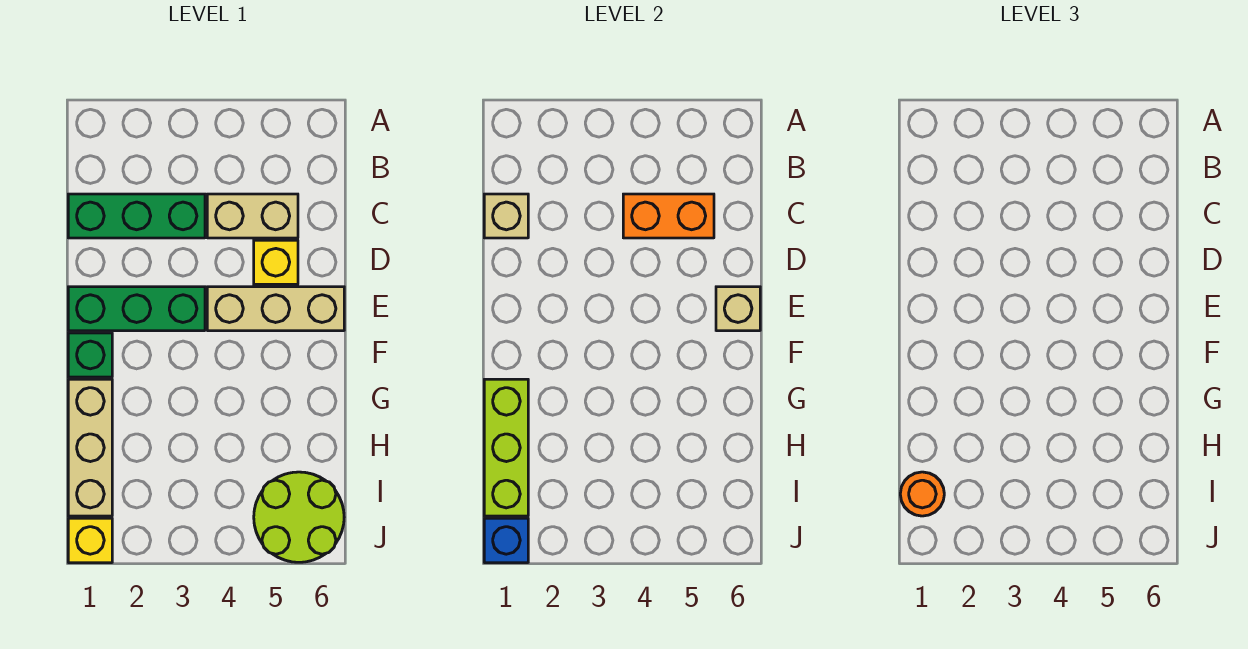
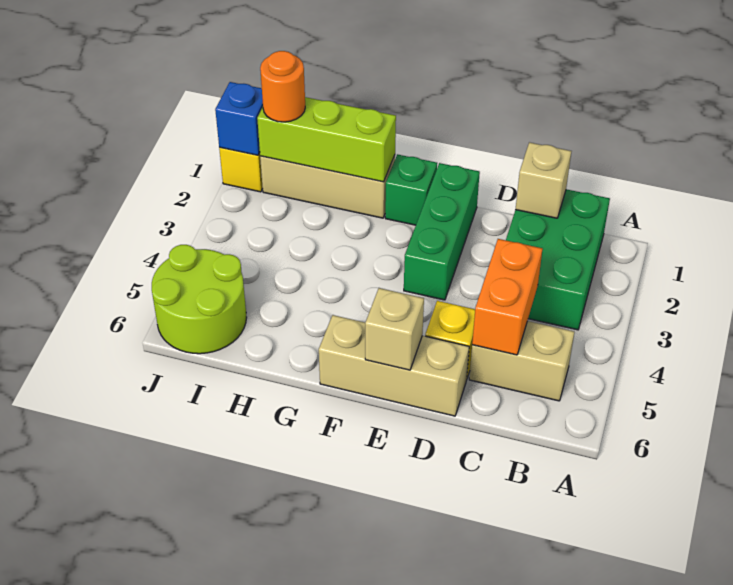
green 1x3 brick [68,194,205,238] -> green 2x3 brick [506,189,610,330]
tan 1x2 brick [207,194,298,238] -> tan 1x2 brick turned to [469,321,574,401]
tan 1x3 brick [207,287,344,331] -> tan 1x3 brick turned to [319,315,469,416]

